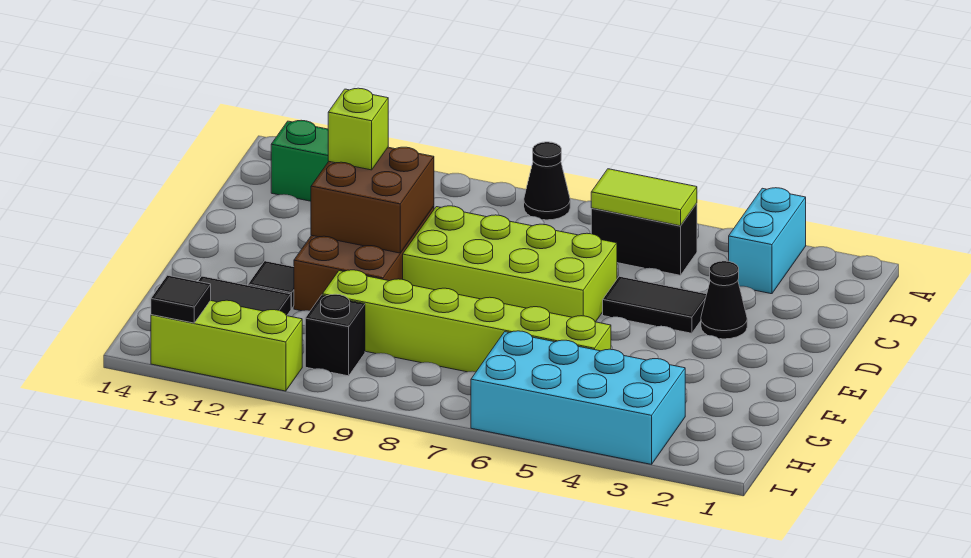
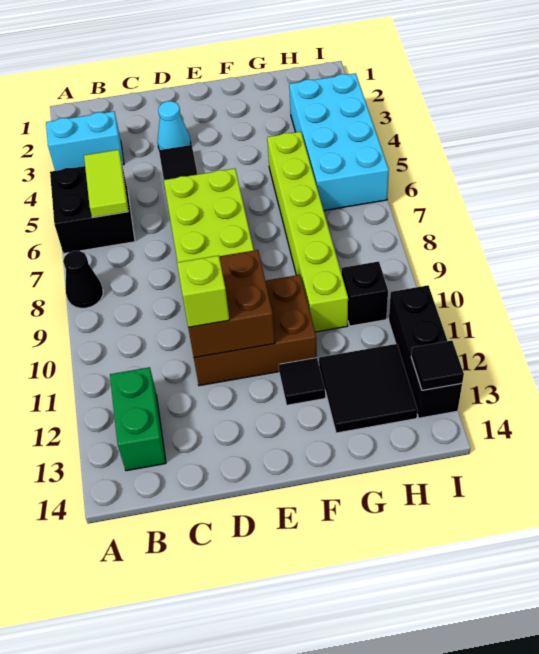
black 1x2 brick [591,203,697,275] -> black 2x2 brick [50,166,135,254]
black 1x1 cone [701,261,747,339] -> cyan 1x1 cone [158,101,191,150]
lime 1x3 brick [151,300,302,391] -> black 1x3 brick [389,285,462,418]

